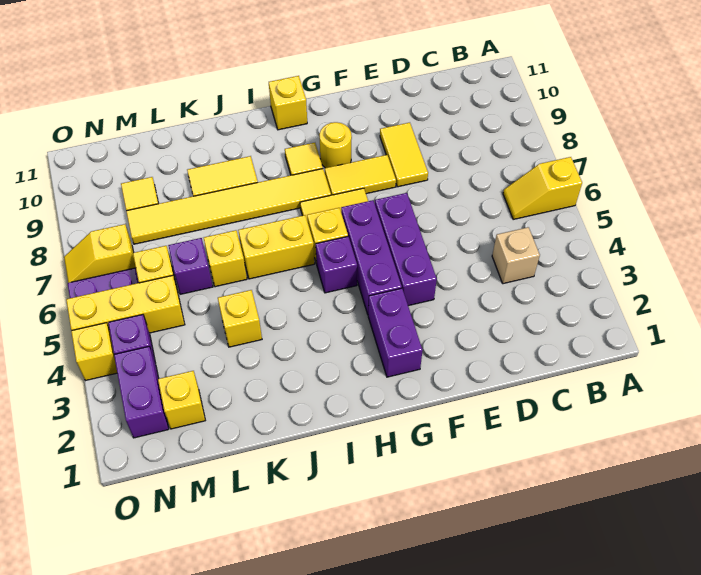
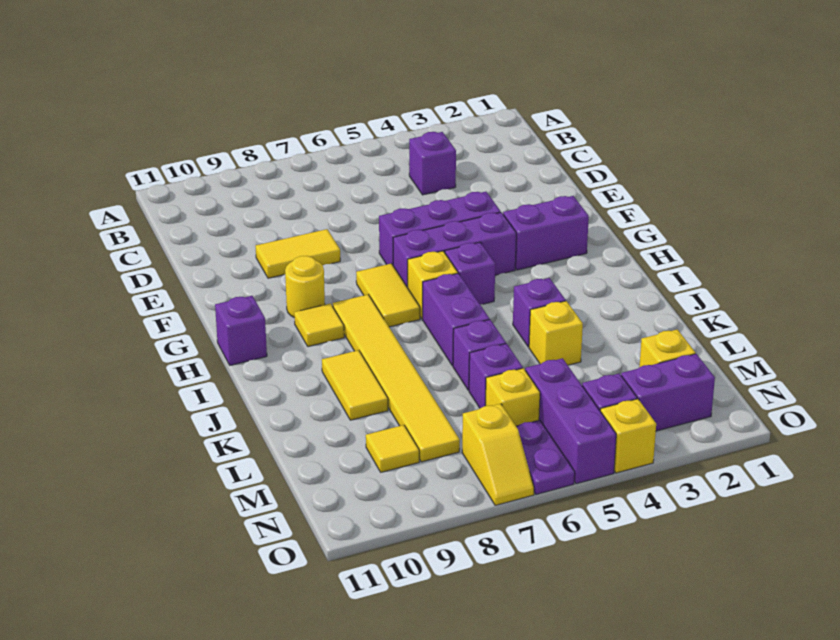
yellow 1x2 slope [503,157,582,219] -> none
tan 1x1 brick [492,227,540,284] -> purple 1x1 brick [409,132,456,195]
yellow 1x2 tile [325,155,396,195] -> none
yellow 1x1 brick [269,76,307,130] -> purple 1x1 brick [215,296,267,365]
yellow 1x2 brick [238,215,315,279] -> purple 1x2 brick [423,273,490,366]
none -> purple 1x1 brick [513,278,566,347]
yellow 1x1 brick [204,230,247,287] -> purple 1x1 brick [453,320,506,390]
yellow 1x3 brick [66,275,185,333] -> purple 1x3 brick [525,358,616,484]

